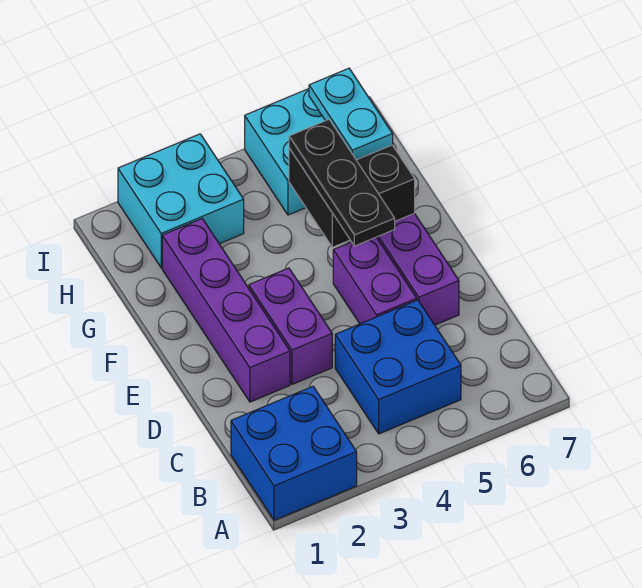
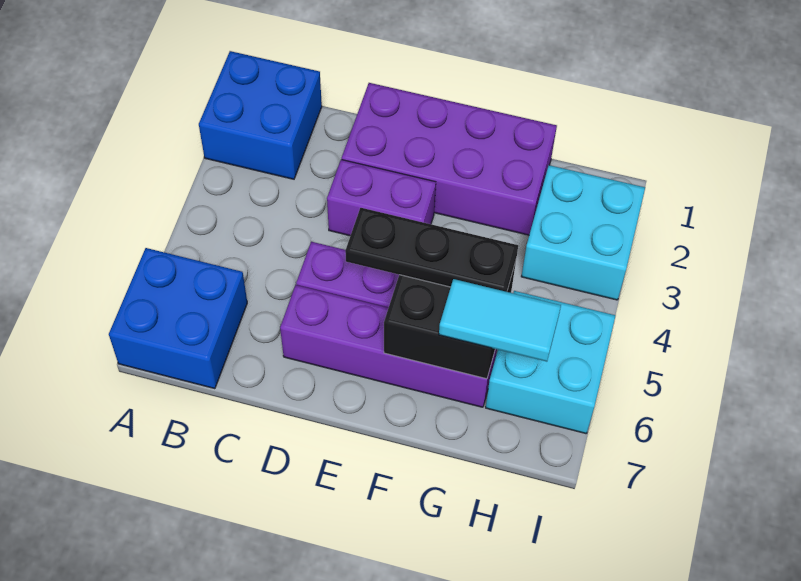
blue 2x2 brick [335,300,461,434] -> blue 2x2 brick moved to [109,248,247,389]
purple 1x4 brick [162,219,290,402] -> purple 2x4 brick [342,83,557,235]
cyan 1x2 plate [309,68,393,160] -> cyan 1x2 tile [439,279,561,362]

